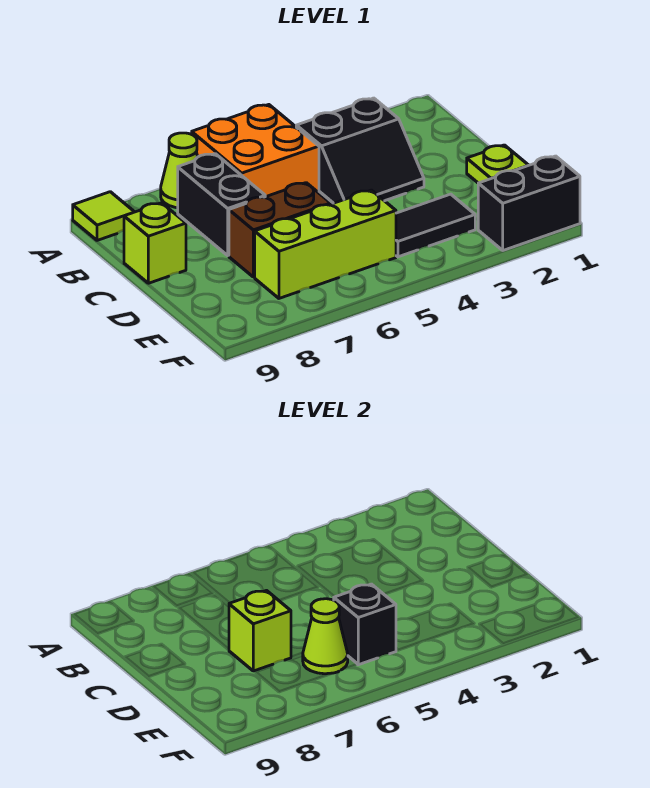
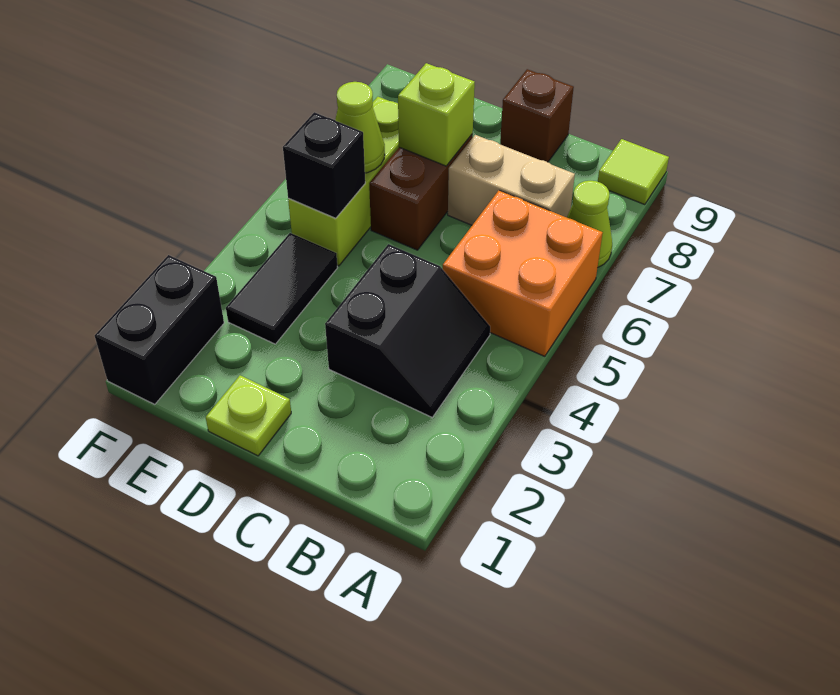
black 2x2 slope [296,98,424,203] -> black 2x2 slope turned to [325,244,490,417]
black 1x2 brick [178,154,265,255] -> tan 1x2 brick [448,135,575,225]
lime 1x1 brick [124,203,186,283] -> brown 1x1 brick [500,69,574,162]

